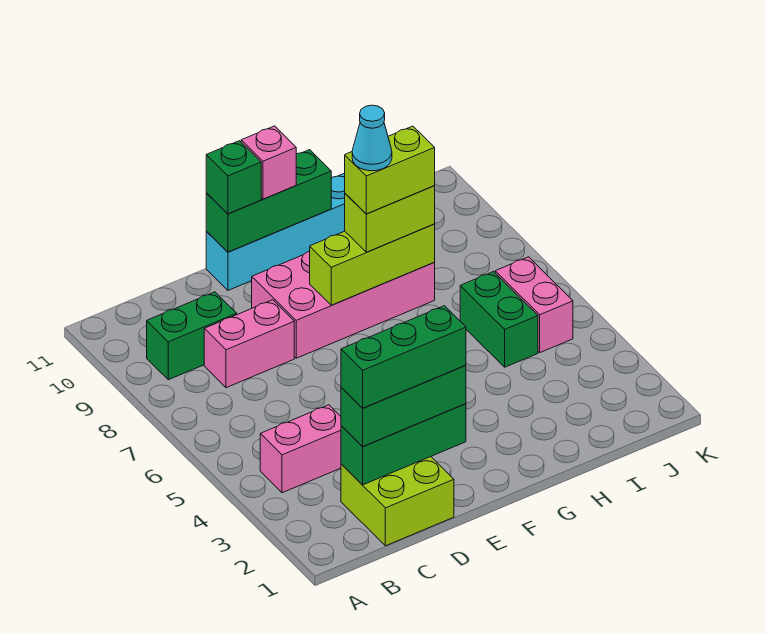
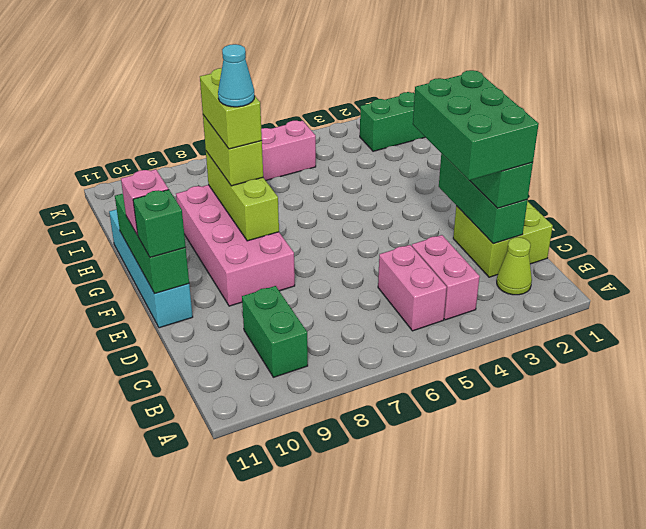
none -> lime 1x1 cone [497,237,532,295]
green 1x3 brick [341,306,466,408] -> green 2x3 brick [413,70,539,181]
pink 1x2 brick [204,300,294,388] -> pink 1x2 brick moved to [378,245,447,331]
green 1x2 brick [460,272,538,367] -> green 1x2 brick moved to [360,92,425,151]

